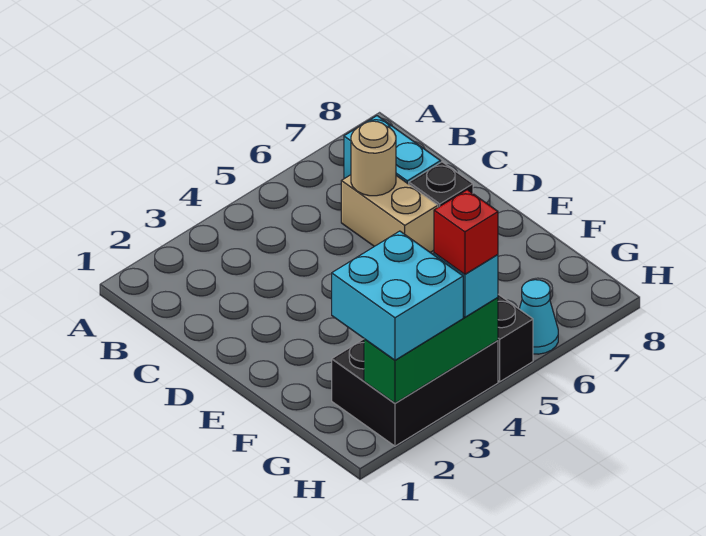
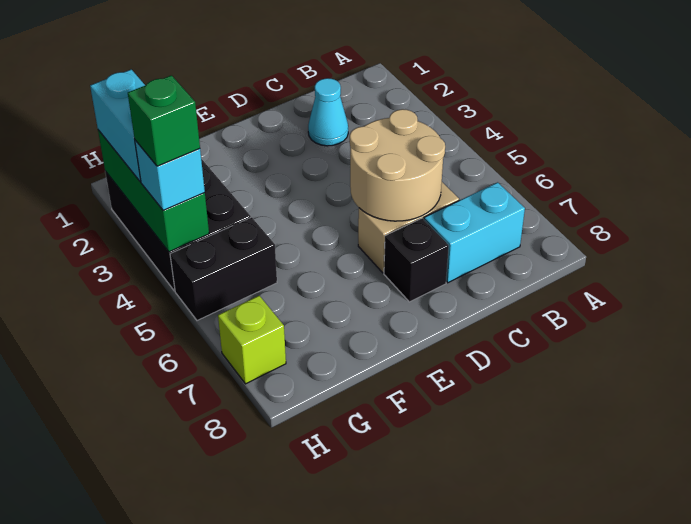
tan 1x1 round brick [351,121,396,196] -> tan 2x2 round brick [350,109,445,221]
cyan 2x2 brick [332,231,463,360] -> cyan 1x2 brick [90,69,145,182]
red 1x1 brick [434,190,498,274] -> green 1x1 brick [128,75,200,166]
cyan 1x1 cone [520,280,558,354] -> cyan 1x1 cone moved to [308,78,348,146]
none -> lime 1x1 brick [218,296,286,384]

